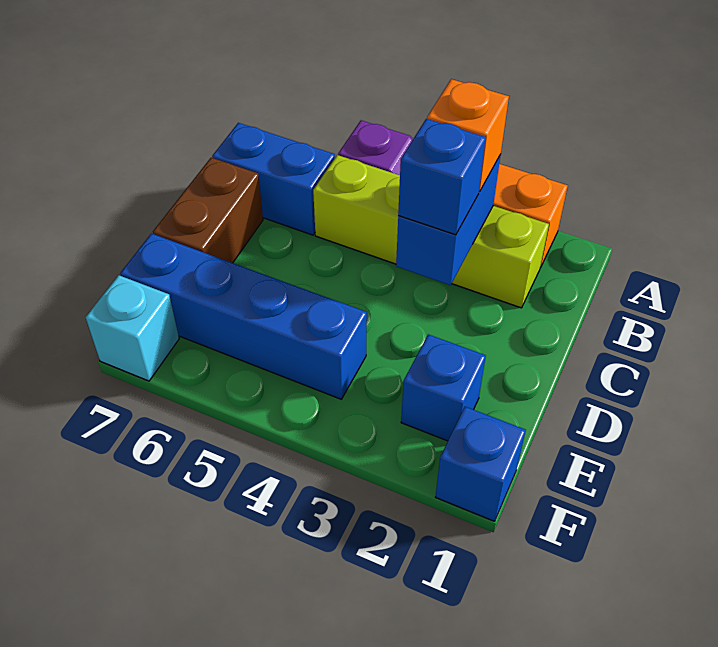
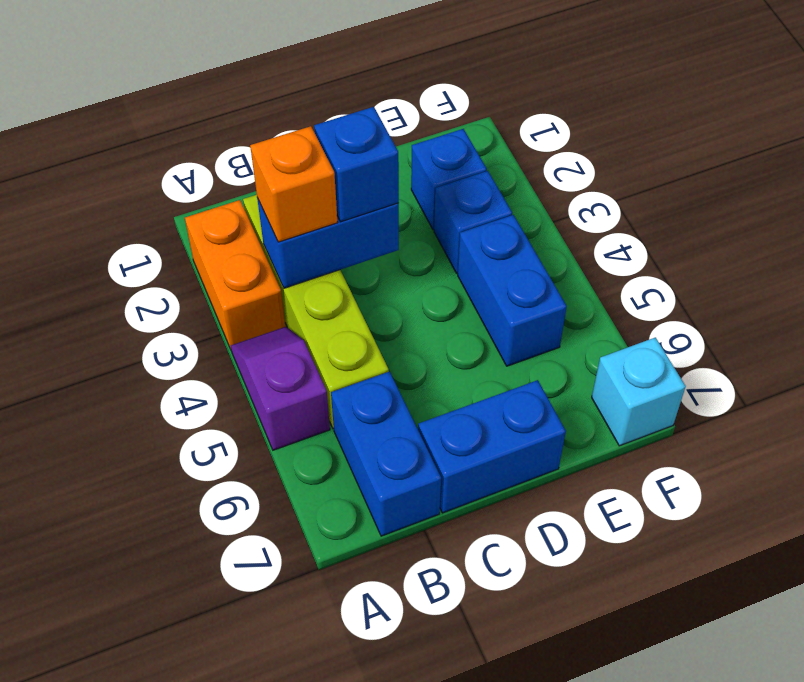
brown 1x2 brick [153,158,263,263] -> blue 1x2 brick [418,380,566,513]
blue 1x4 brick [120,234,367,399] -> blue 1x2 brick [458,215,567,366]
blue 1x1 brick [436,407,526,521] -> blue 1x1 brick moved to [434,171,512,273]

